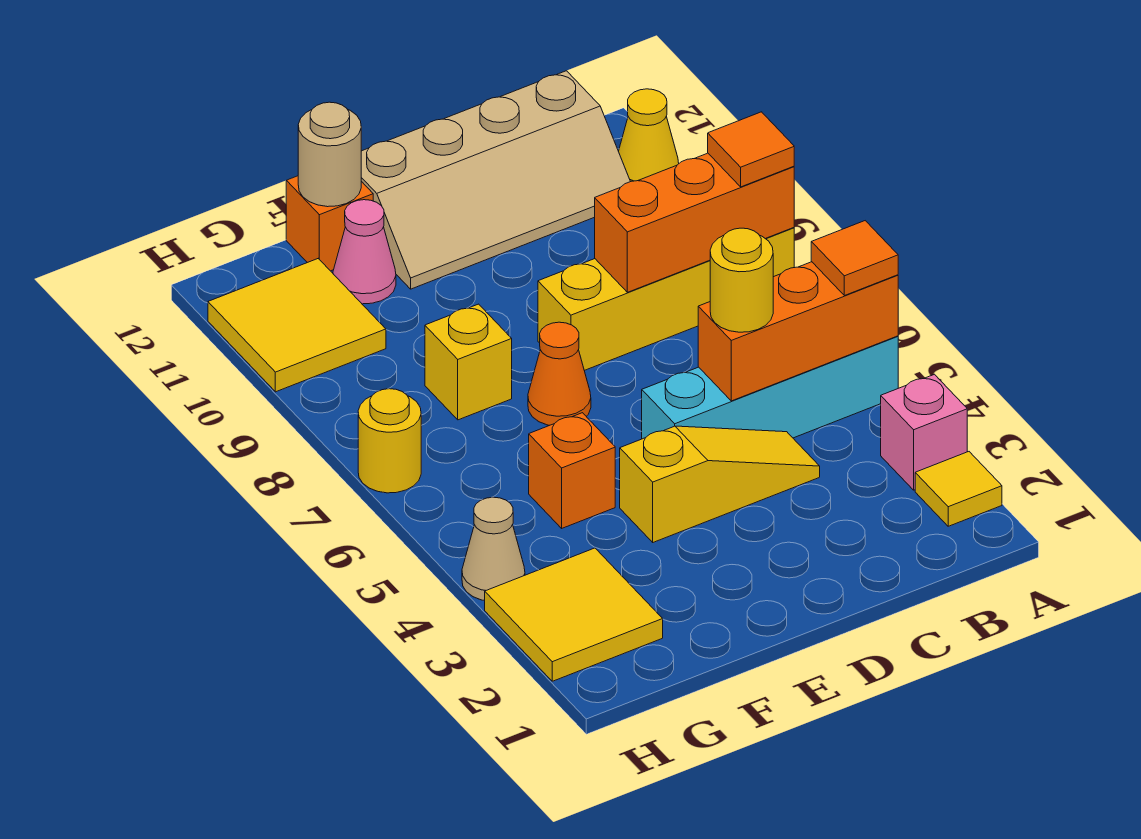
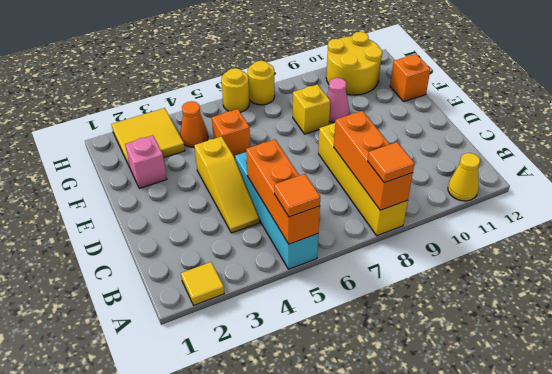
pink 1x1 brick [881,374,967,490] -> pink 1x1 brick moved to [125,135,167,188]
tan 2x4 slope [361,71,630,289] -> none
yellow 1x1 round brick [710,228,773,332] -> yellow 1x1 round brick moved to [221,68,250,112]
orange 1x1 cone [528,322,591,425] -> orange 1x1 cone moved to [180,101,208,147]
pink 1x1 cone [333,200,396,304] -> pink 1x1 cone moved to [327,78,349,123]
tan 1x1 round brick [298,102,361,207] -> none
yellow 2x2 tile [208,259,386,392] -> yellow 2x2 round brick [326,32,382,95]
tan 1x1 cone [462,497,525,601] -> none

